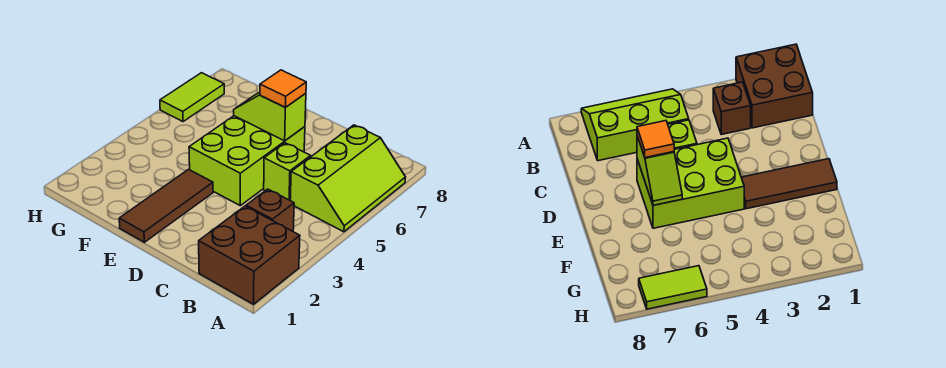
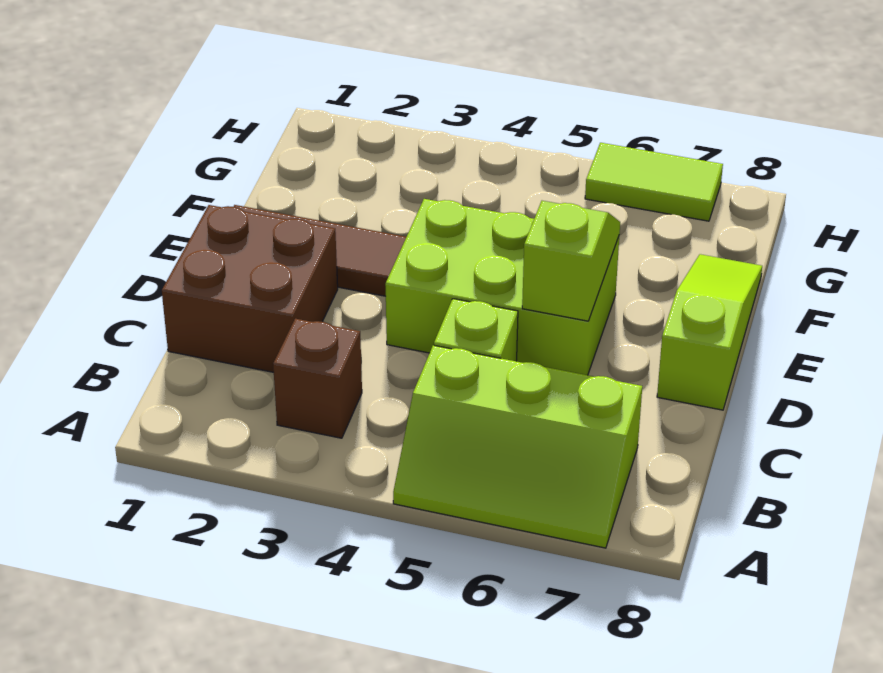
brown 2x2 brick [199,206,300,304] -> brown 2x2 brick moved to [162,205,338,372]
orange 1x1 tile [260,70,306,107] -> none
none -> lime 1x3 slope [657,254,762,410]

